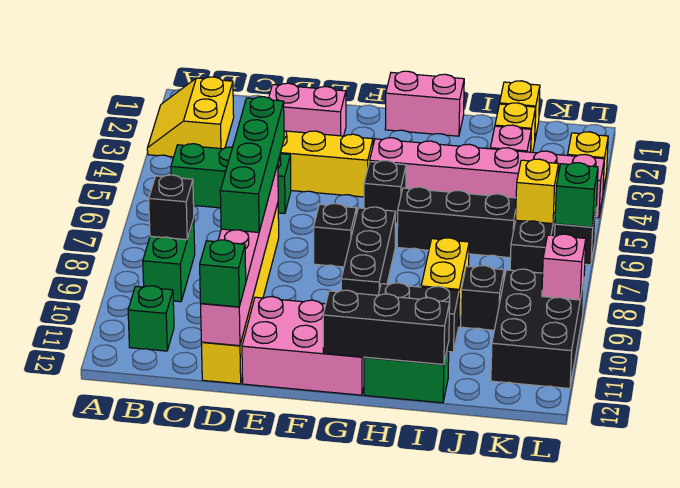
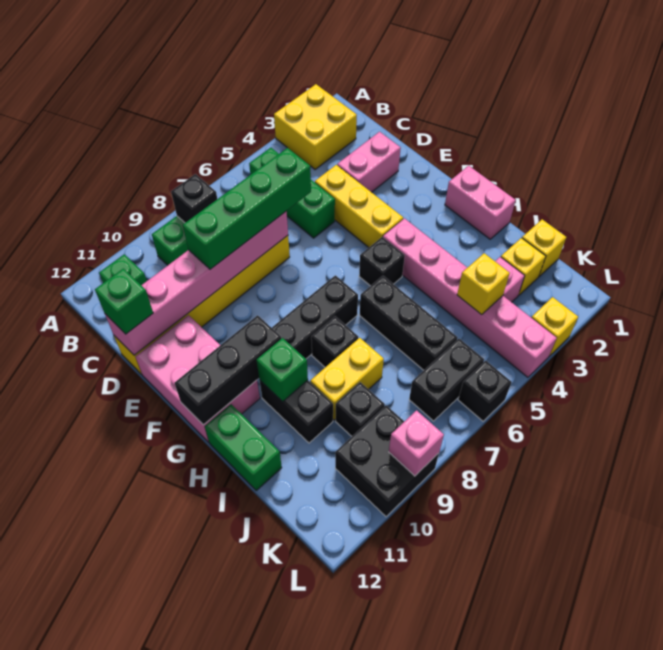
yellow 2x2 slope [147,77,234,157] -> yellow 2x2 brick [274,84,357,170]
pink 1x2 brick [269,83,346,136] -> pink 1x2 brick turned to [337,132,401,192]
black 1x1 brick [314,204,356,267] -> black 1x1 brick moved to [311,316,358,367]
black 1x3 brick [323,290,450,364] -> black 1x3 brick turned to [175,315,282,425]
yellow 1x1 brick [516,159,559,224] -> yellow 1x1 brick moved to [457,253,510,315]
black 2x3 brick [491,269,584,388] -> black 2x2 brick [335,405,439,517]
green 1x1 brick [555,163,598,227] -> green 1x1 brick moved to [257,338,308,402]

